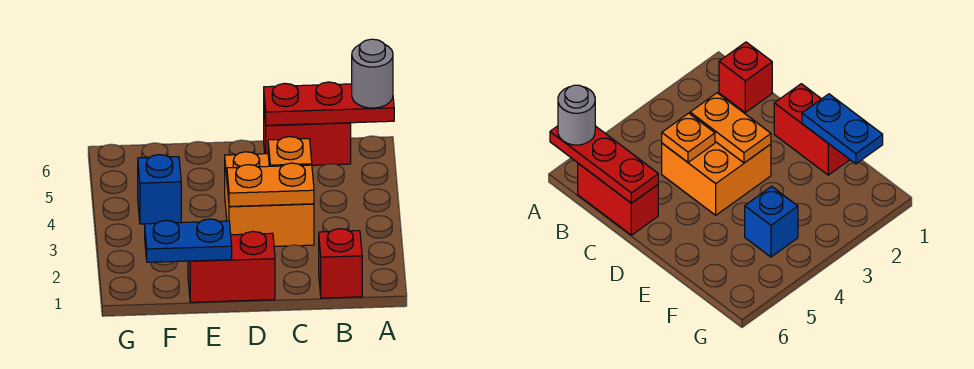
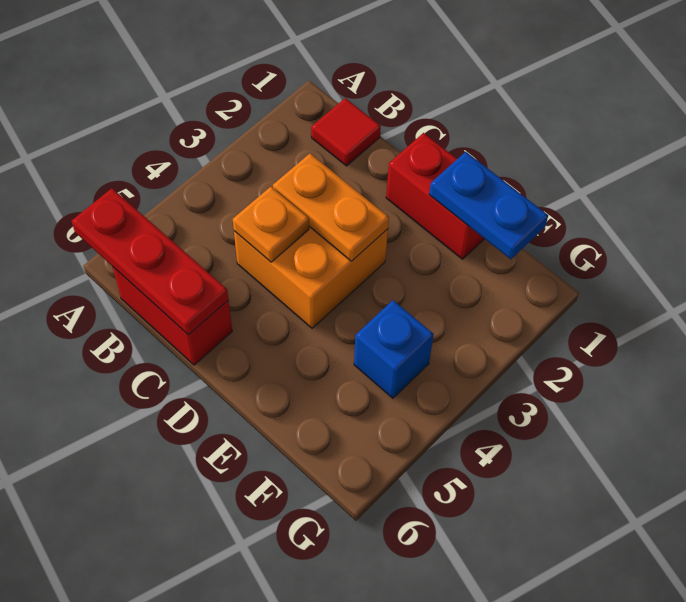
grey 1x1 round brick [352,39,393,108] -> none
red 1x1 brick [319,229,362,298] -> red 1x1 tile [311,98,381,166]

